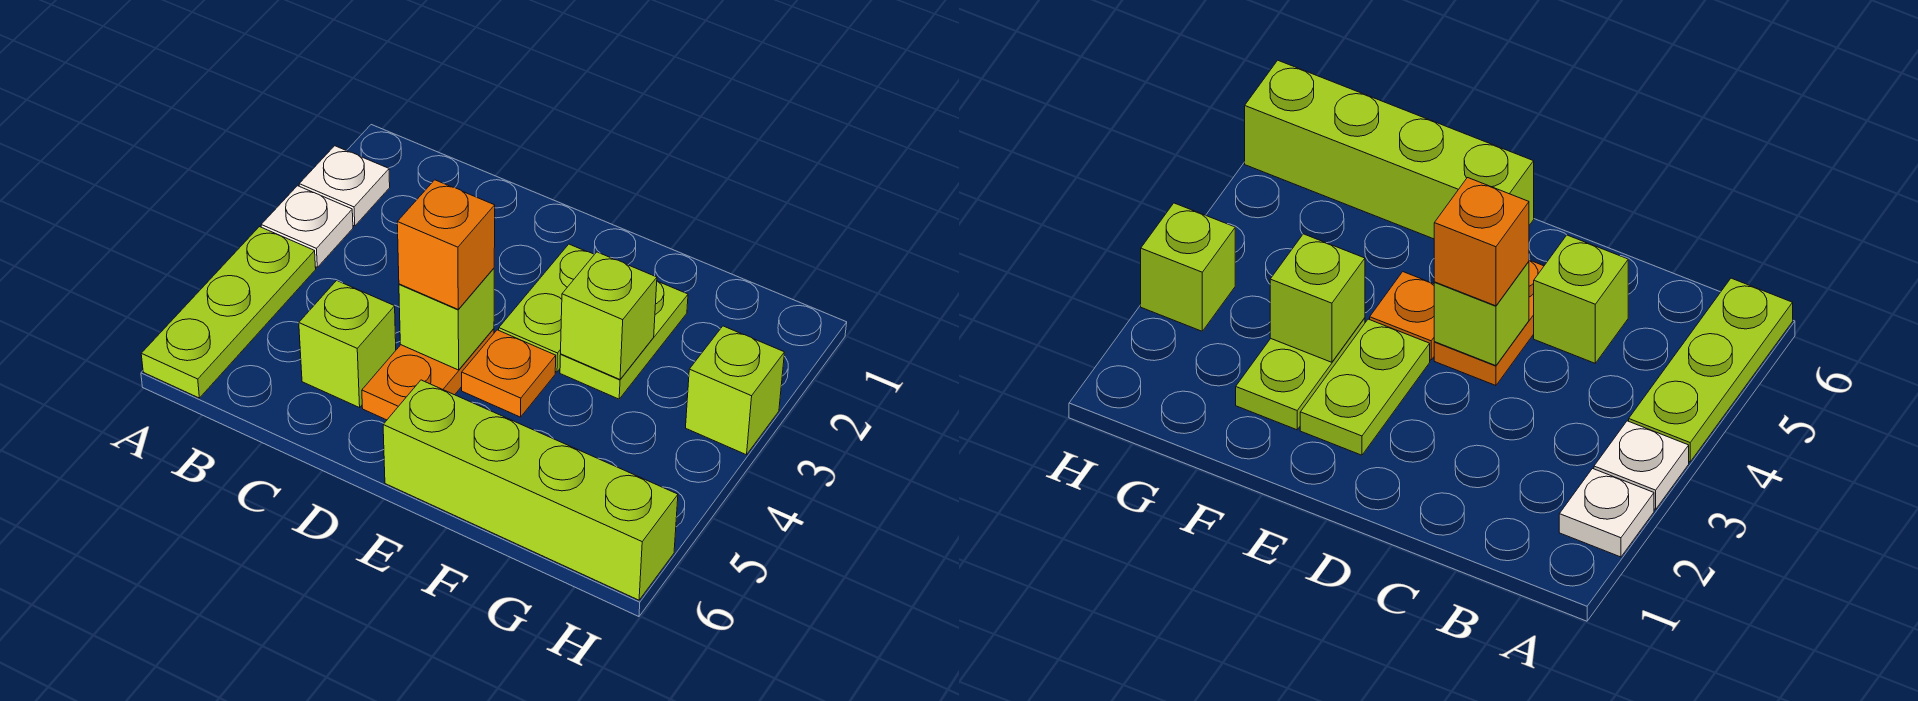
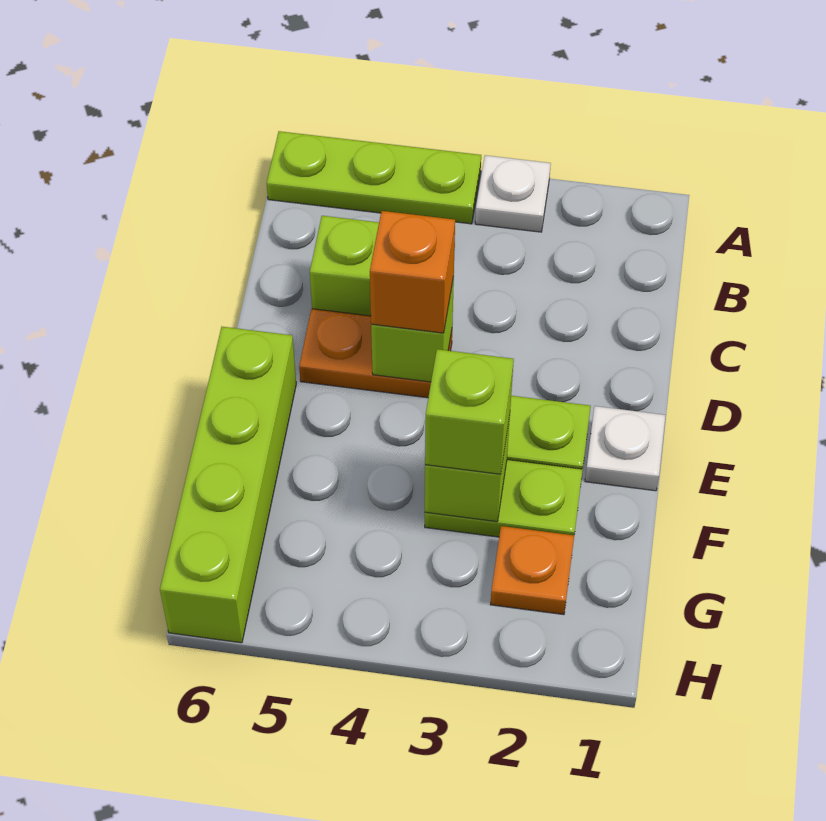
white 1x1 plate [299,146,390,226] -> white 1x1 plate moved to [585,406,666,491]
orange 1x1 plate [462,330,556,417] -> orange 1x1 plate moved to [490,526,574,615]
lime 1x1 brick [686,326,785,455] -> lime 1x1 brick moved to [425,349,514,474]

